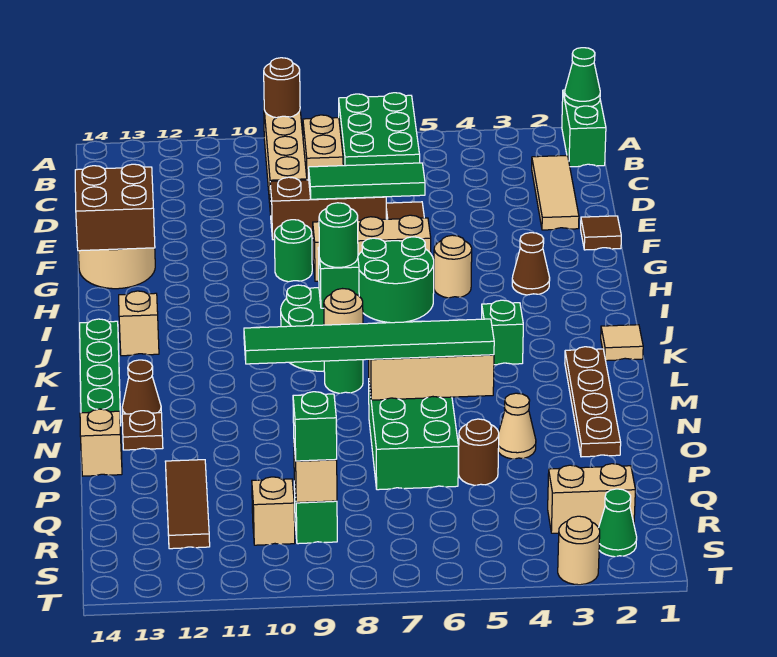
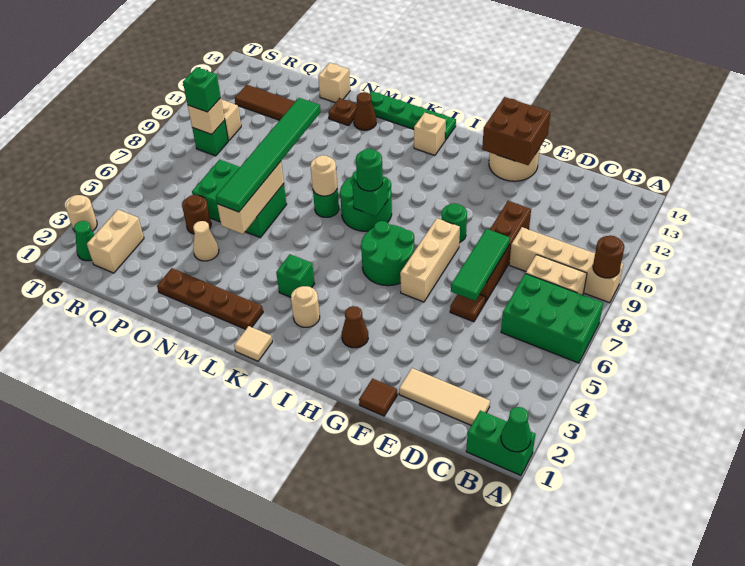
brown 1x3 brick [270,177,386,240] -> brown 1x4 brick [480,201,531,302]
tan 1x1 round brick [434,235,472,298] -> tan 1x1 round brick moved to [291,286,320,327]

